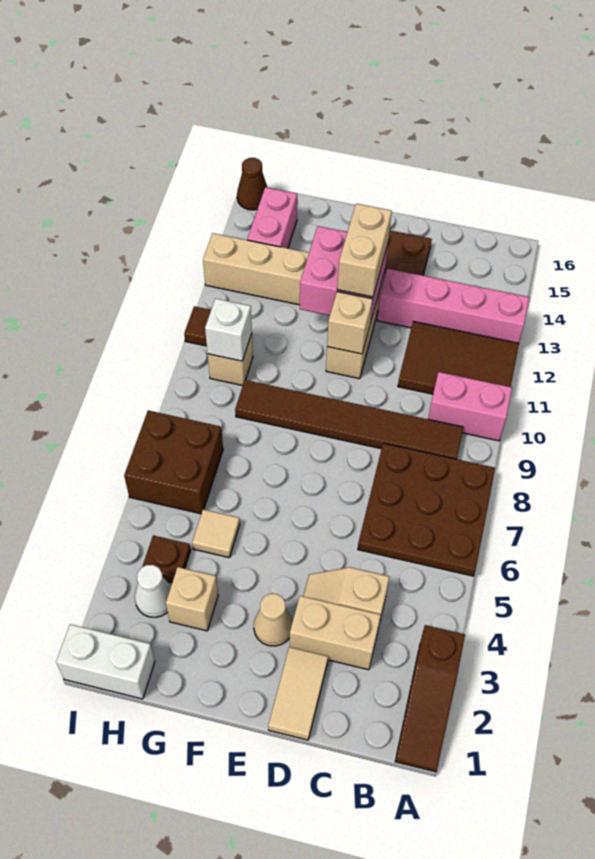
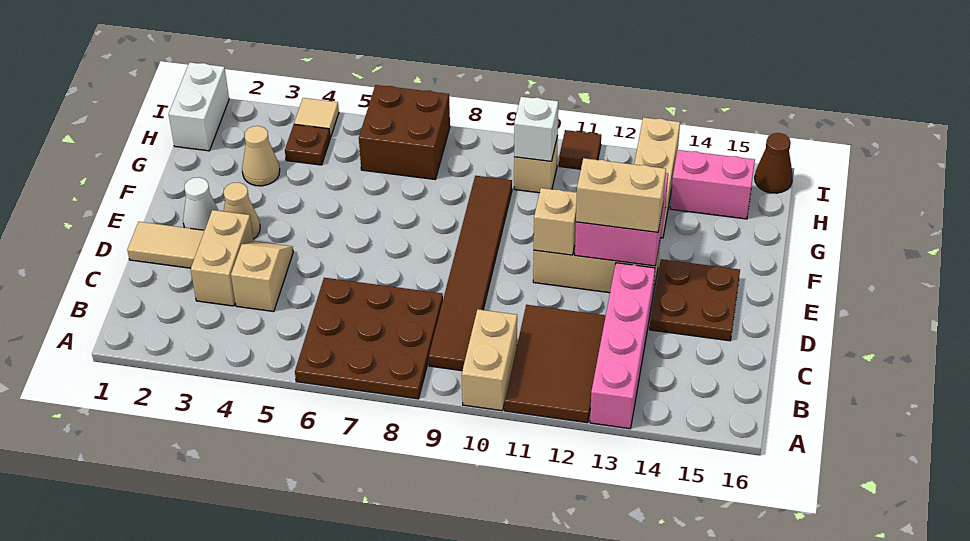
brown 1x3 slope [395,625,465,772] -> none
pink 1x2 brick [428,372,512,441] -> tan 1x2 brick [462,309,517,411]
tan 1x1 brick [166,567,218,631] -> tan 1x1 cone [242,126,280,186]
tan 1x1 tile [192,509,240,558] -> tan 1x1 tile moved to [294,98,339,138]
white 1x1 cone [135,565,171,617] -> white 1x1 cone moved to [183,177,218,230]

